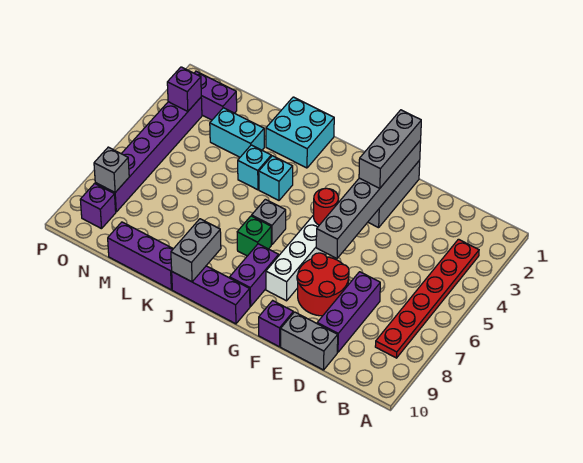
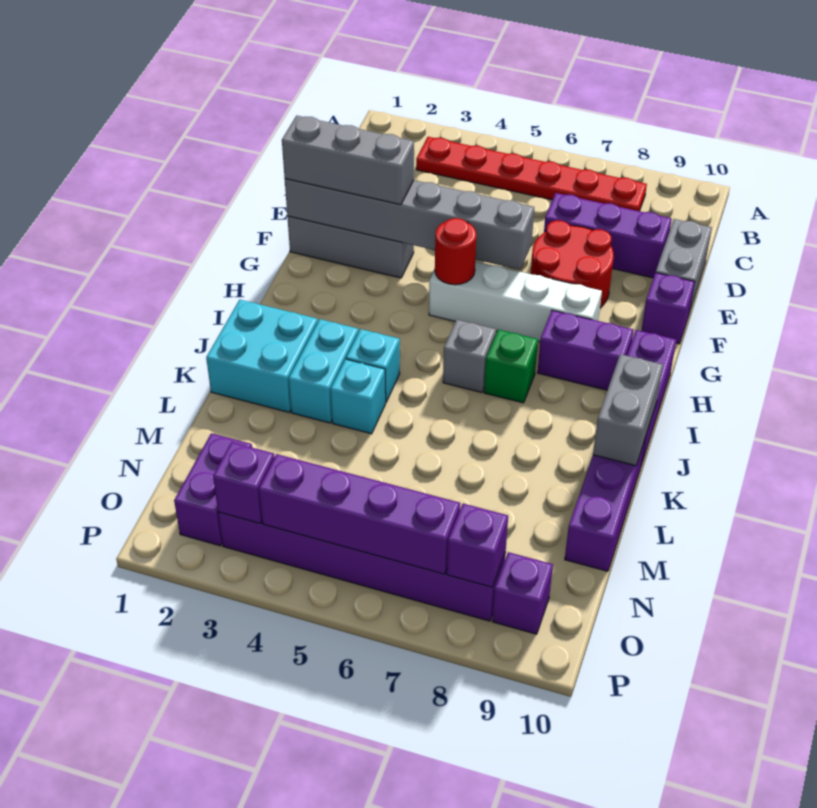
grey 1x2 brick [171,219,221,282] -> grey 1x2 brick turned to [593,354,663,466]
cyan 1x2 brick [210,108,264,157] -> cyan 1x2 brick moved to [289,319,358,423]
none -> purple 1x4 brick [259,454,460,574]
grey 1x1 brick [94,147,129,192] -> purple 1x1 brick [447,504,508,587]

